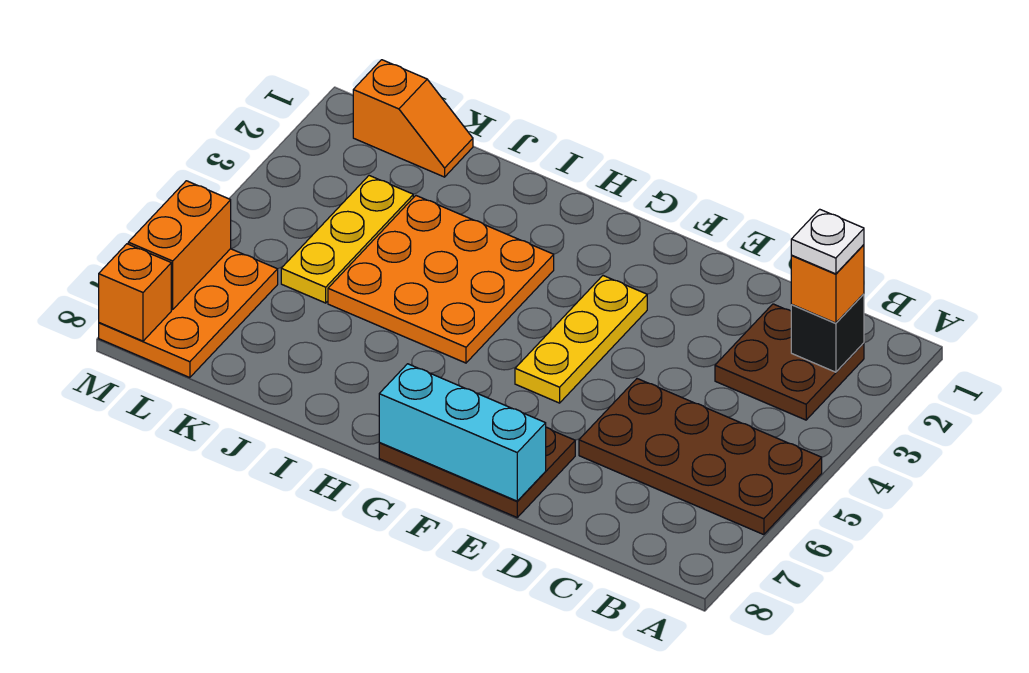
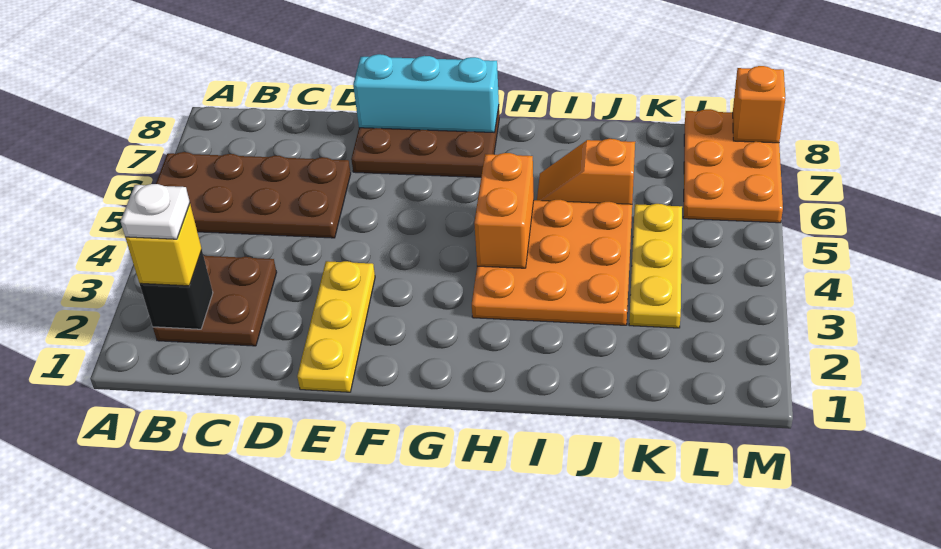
orange 1x1 brick [791,245,864,323] -> yellow 1x1 brick [125,204,202,286]
yellow 1x3 plate [515,276,647,403] -> yellow 1x3 plate moved to [297,261,375,392]
orange 1x2 slope [353,60,473,177] -> orange 1x2 slope moved to [537,139,635,204]
orange 1x2 brick [128,181,231,310] -> orange 1x2 brick moved to [474,153,534,268]

